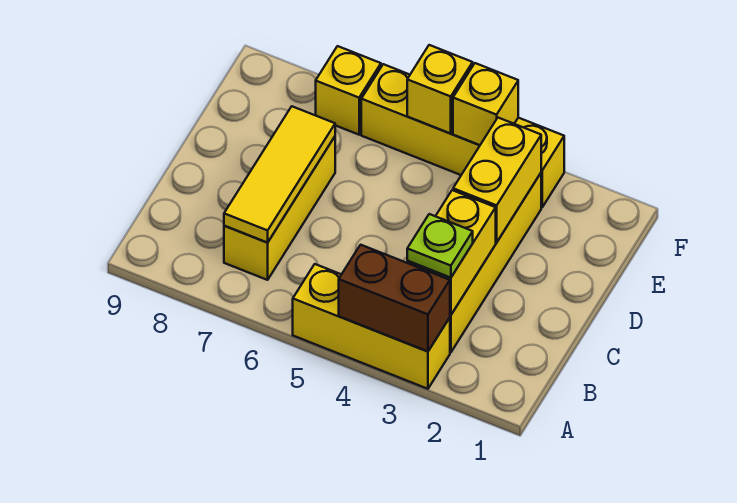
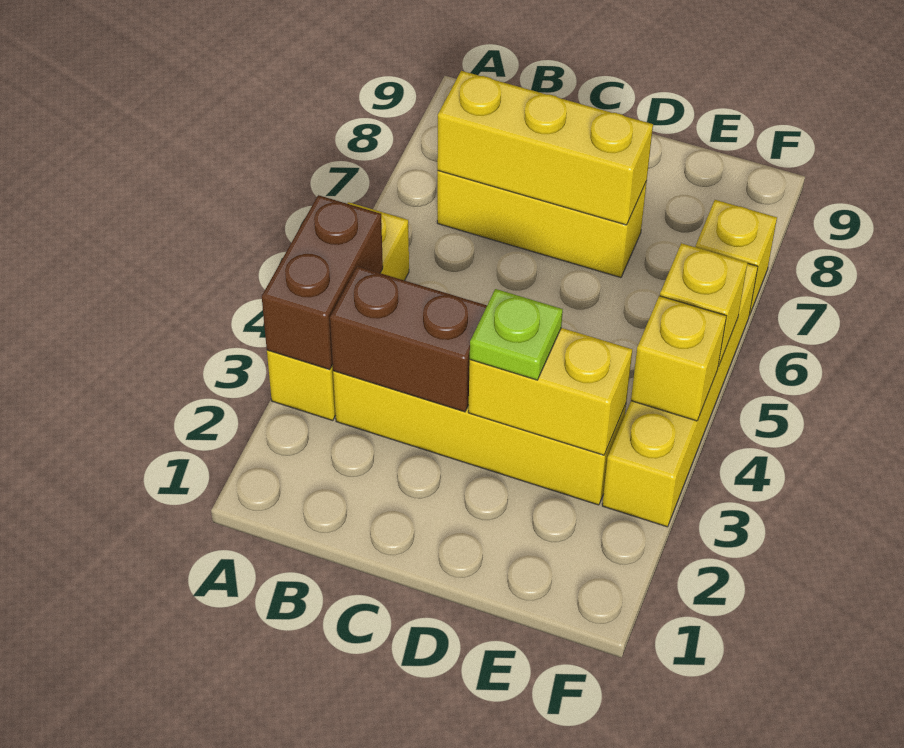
yellow 1x2 brick [407,190,496,315] -> brown 1x2 brick [330,266,487,412]
lime 1x1 plate [407,214,473,278] -> lime 1x1 plate moved to [470,289,563,380]
yellow 1x3 tile [224,106,335,243] -> yellow 1x3 brick [437,71,653,225]

